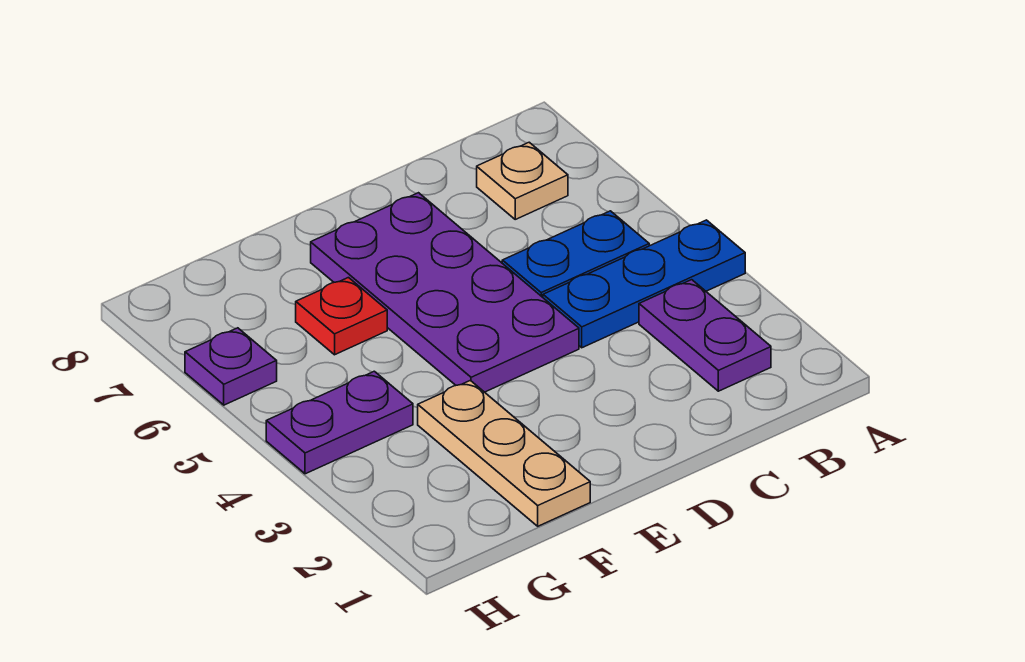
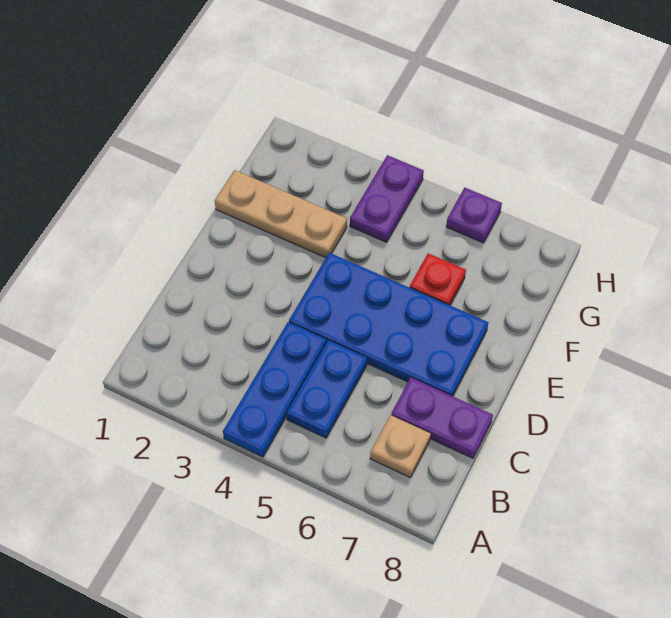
purple 1x2 plate [639,280,771,391] -> purple 1x2 plate moved to [391,378,493,458]
purple 2x4 plate [311,193,579,392] -> blue 2x4 plate [289,253,488,396]

